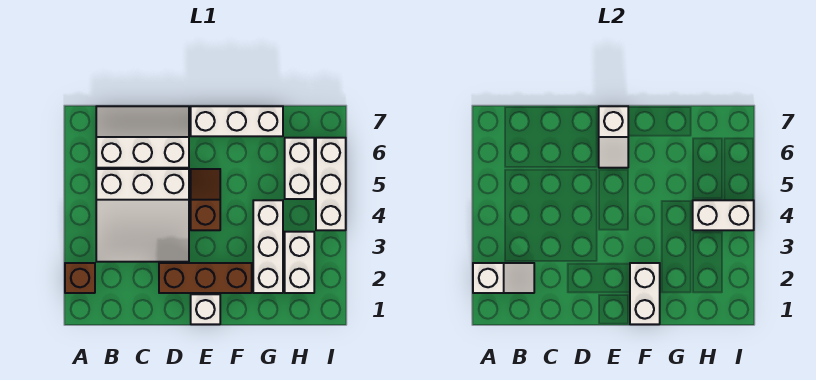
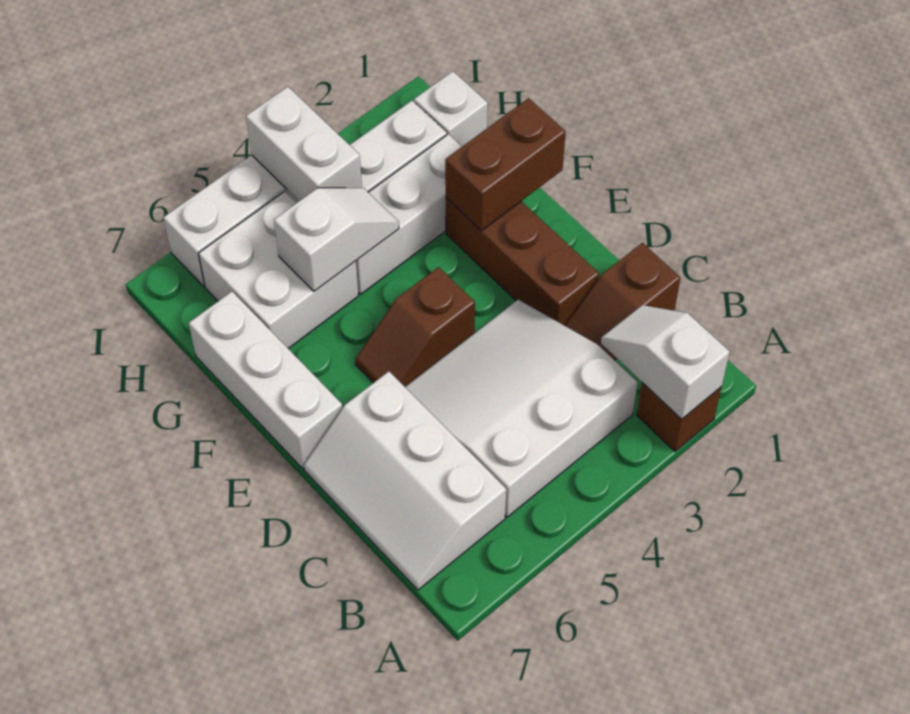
white 3x3 slope [96,169,189,262] -> white 3x3 slope turned to [405,300,638,517]
none -> brown 1x2 slope [565,243,680,360]
white 1x1 brick [191,294,220,324] -> white 1x1 brick moved to [414,71,488,146]
white 1x2 slope [599,106,628,168] -> white 1x2 slope moved to [274,188,399,291]
white 1x2 brick [630,263,660,324] -> brown 1x2 brick [445,98,566,231]
white 1x2 brick [285,138,314,199] -> white 2x2 brick [199,192,359,348]

